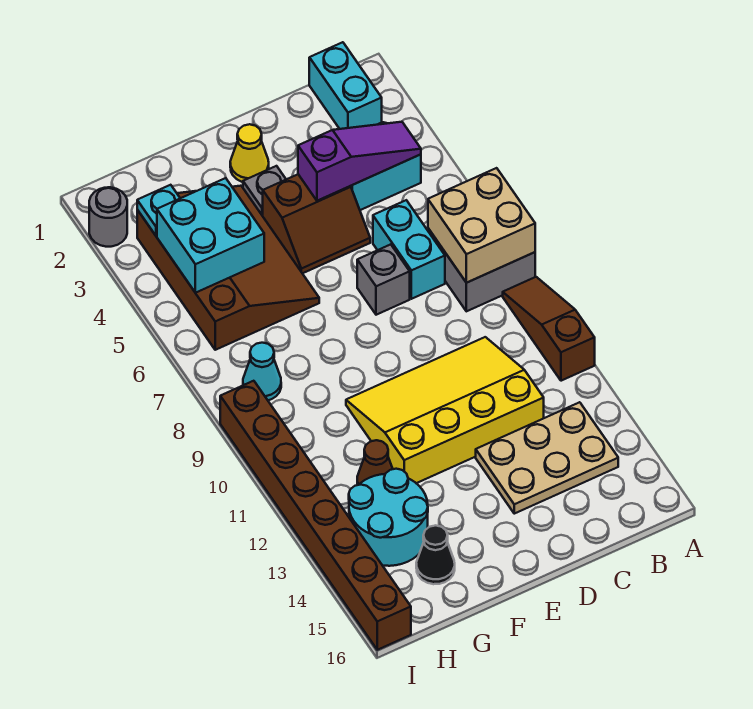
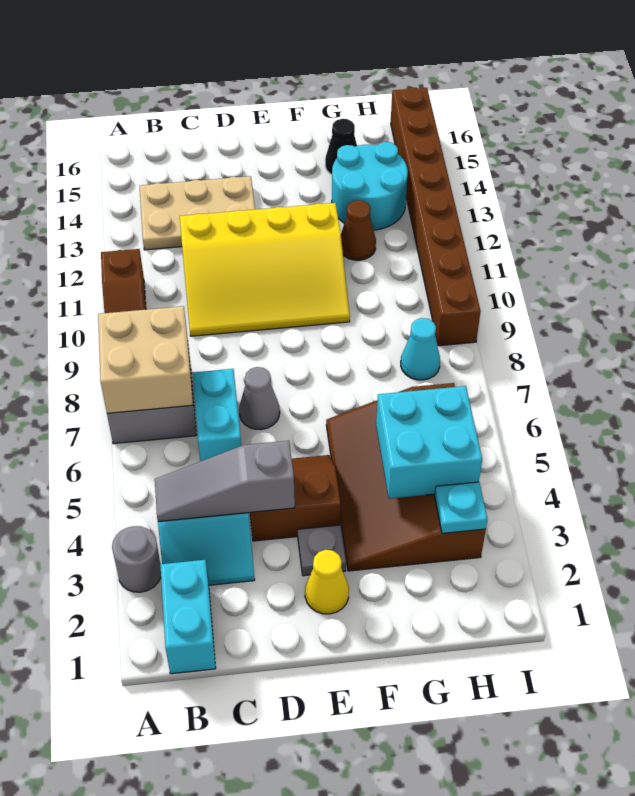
purple 1x3 slope [298,122,421,201] -> grey 1x3 slope [155,441,295,522]
grey 1x1 brick [357,244,410,315] -> grey 1x1 cone [239,367,280,430]
grey 1x1 round brick [89,187,127,247] -> grey 1x1 round brick moved to [112,526,161,592]

